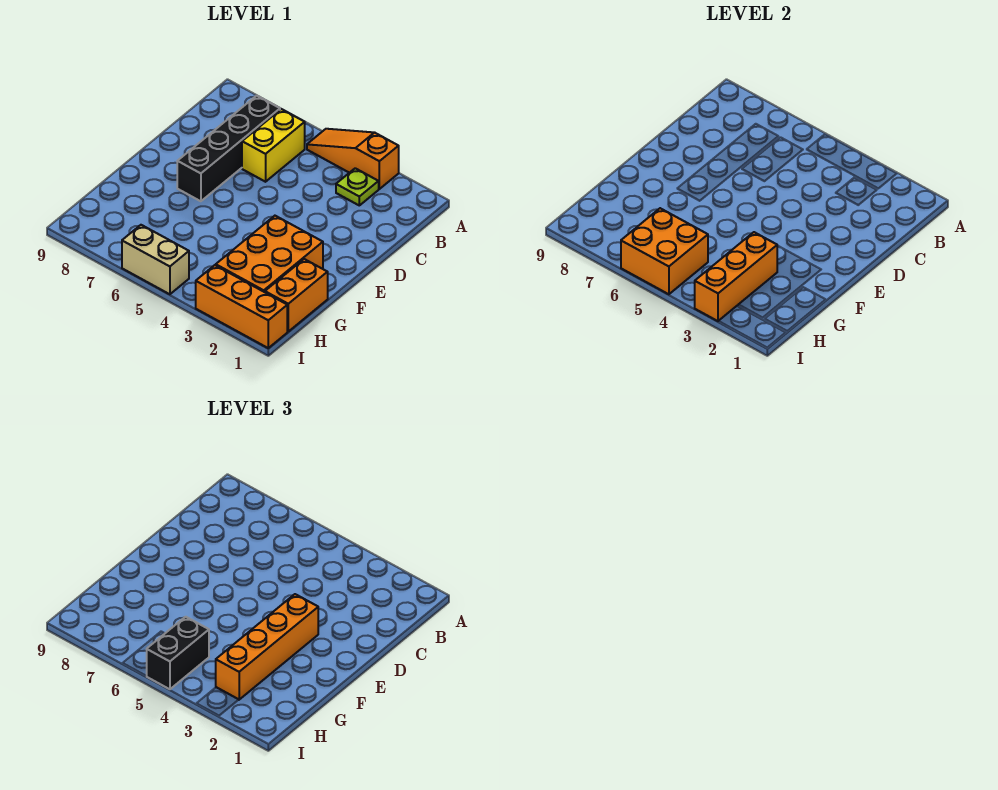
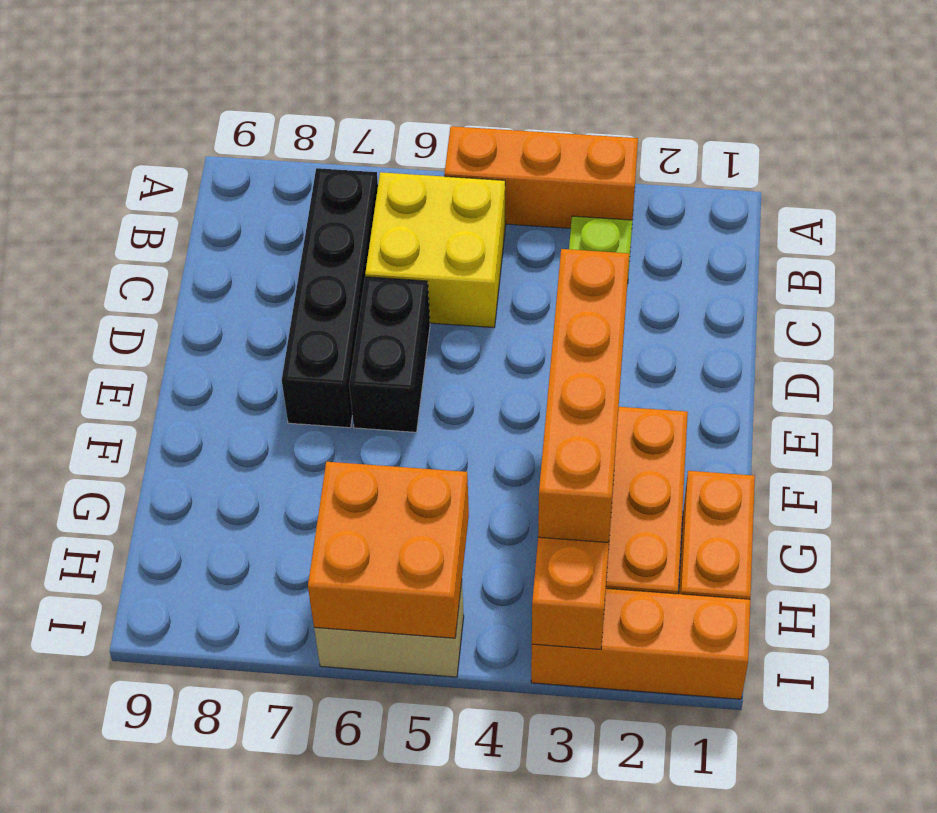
orange 1x3 slope [307,129,399,189] -> orange 1x3 brick [444,126,638,228]
yellow 1x2 brick [242,109,305,182] -> yellow 2x2 brick [365,172,506,328]
black 1x2 brick [147,617,209,689] -> black 1x2 brick moved to [349,277,430,432]

